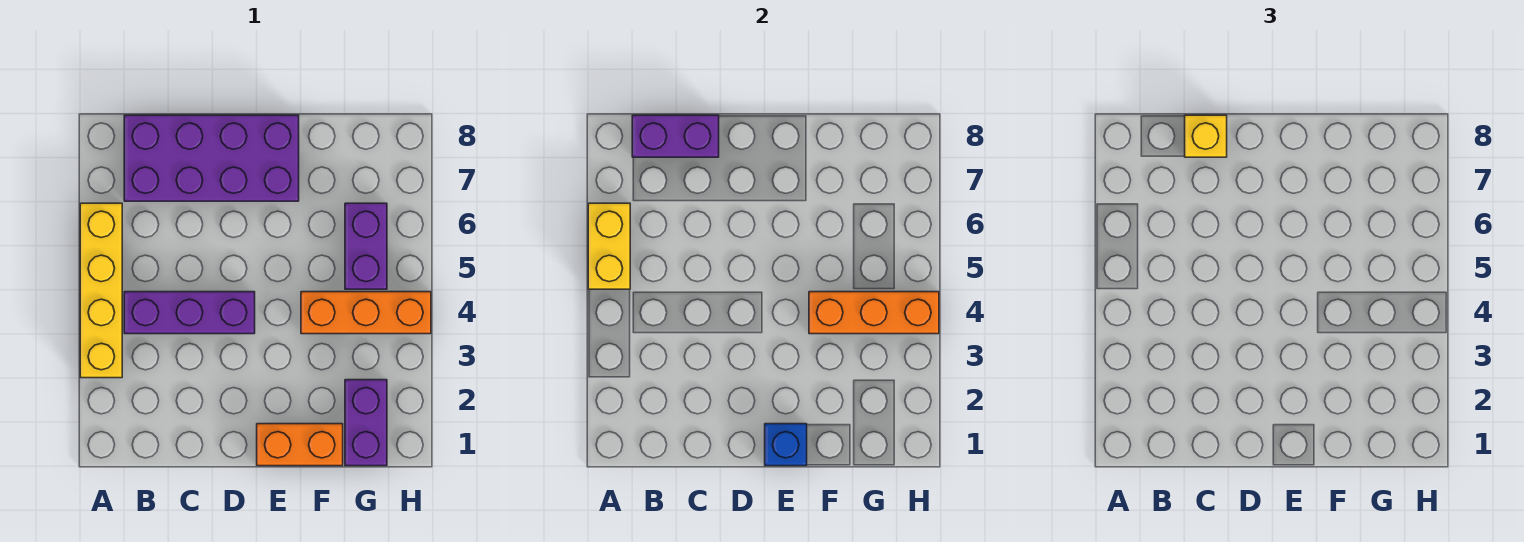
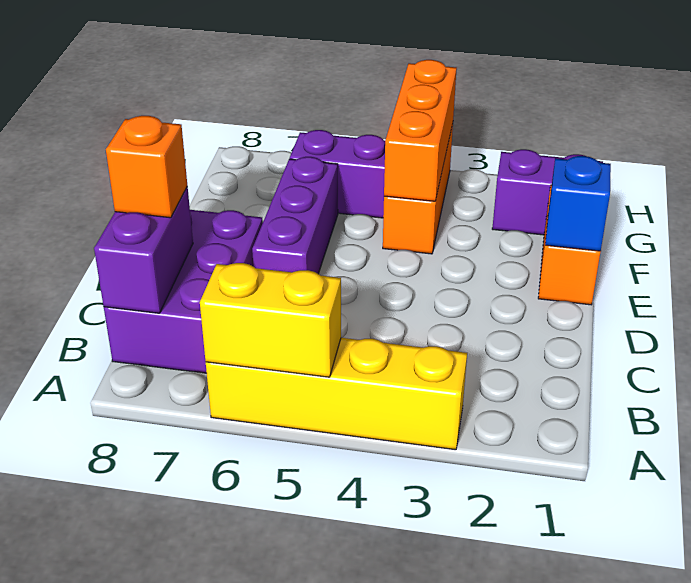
purple 1x3 brick [124,292,255,334] -> purple 1x3 brick moved to [252,157,338,274]
purple 2x4 brick [124,115,299,201] -> purple 2x3 brick [104,210,263,373]
yellow 1x1 brick [1185,115,1227,157] -> orange 1x1 brick [106,116,187,218]

